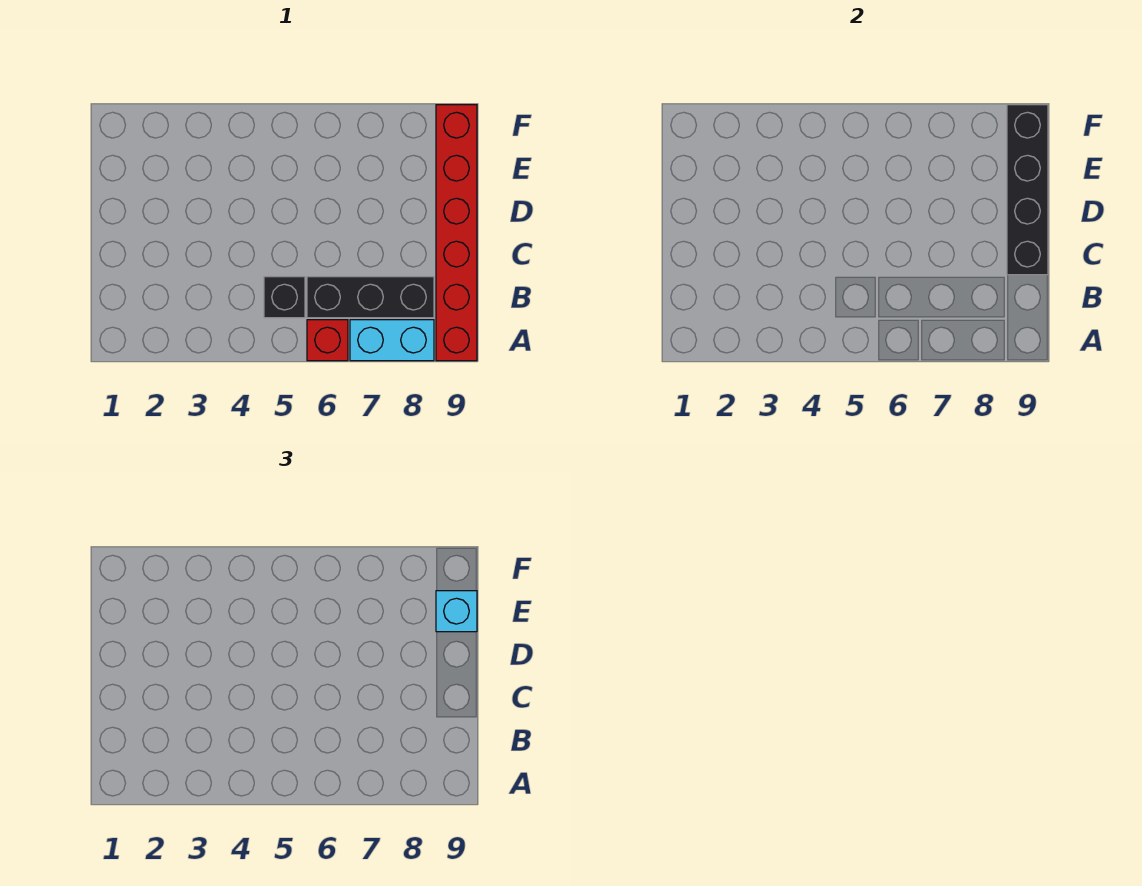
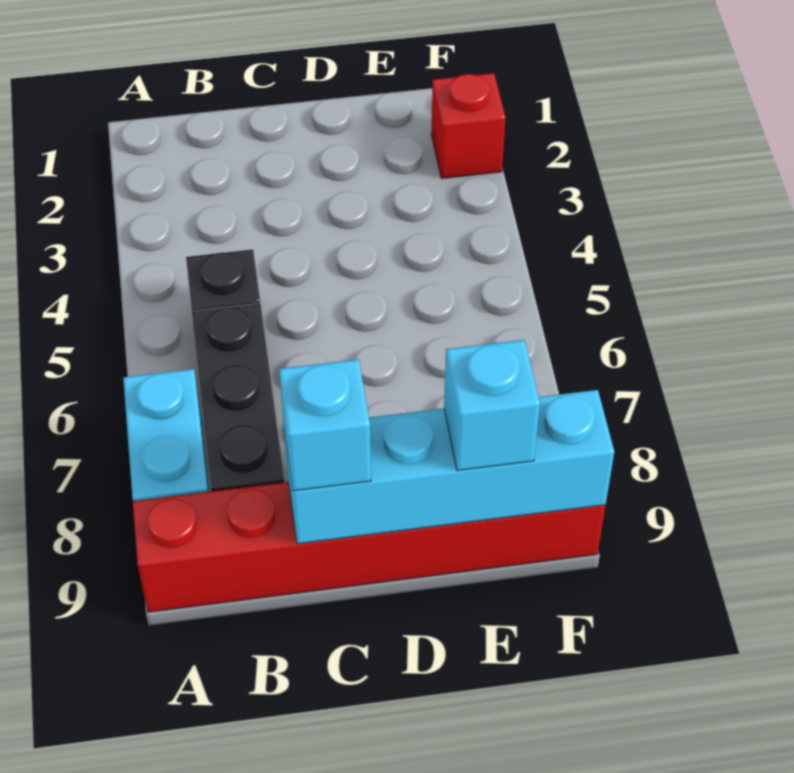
red 1x1 brick [307,320,348,361] -> red 1x1 brick moved to [431,73,505,179]
black 1x4 brick [1007,105,1048,275] -> cyan 1x4 brick [284,390,614,544]
none -> cyan 1x1 brick [279,359,371,491]

